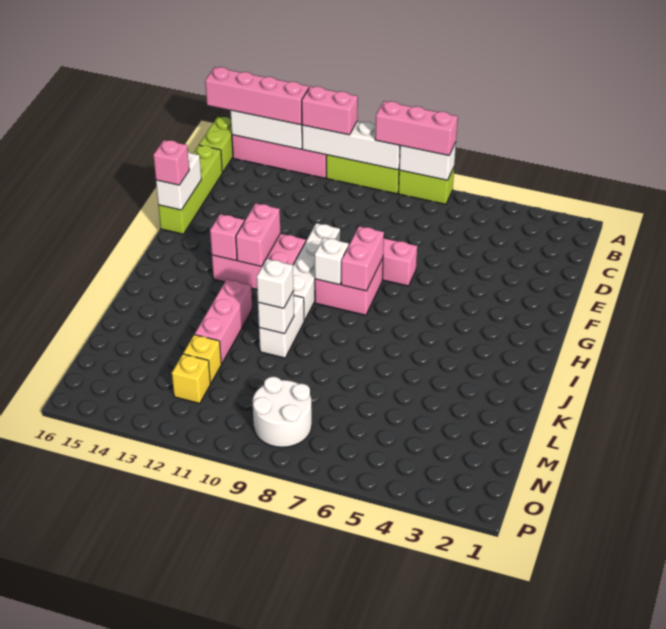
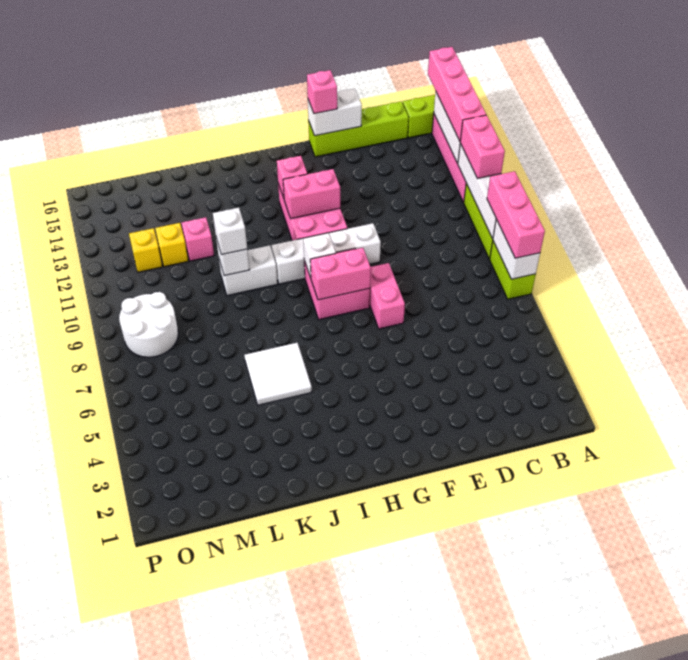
none -> white 2x2 tile [244,343,312,405]
pink 1x3 brick [195,280,252,364] -> pink 1x1 brick [182,217,214,261]

